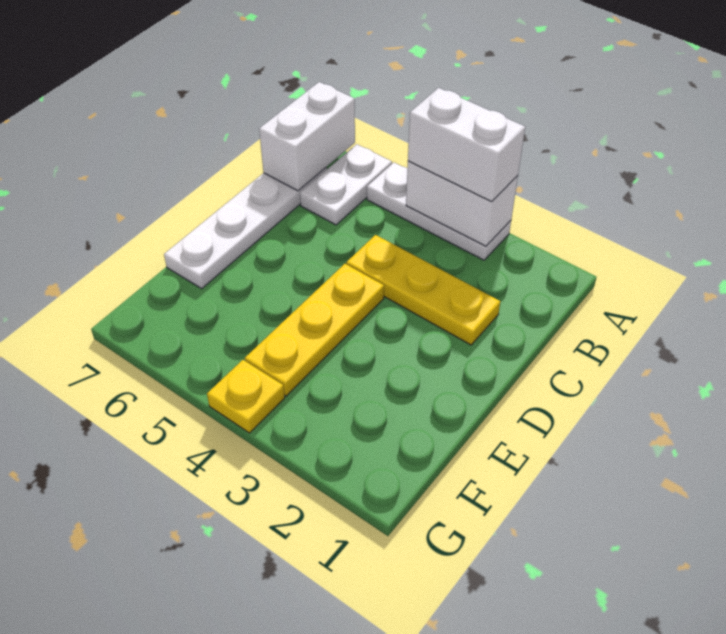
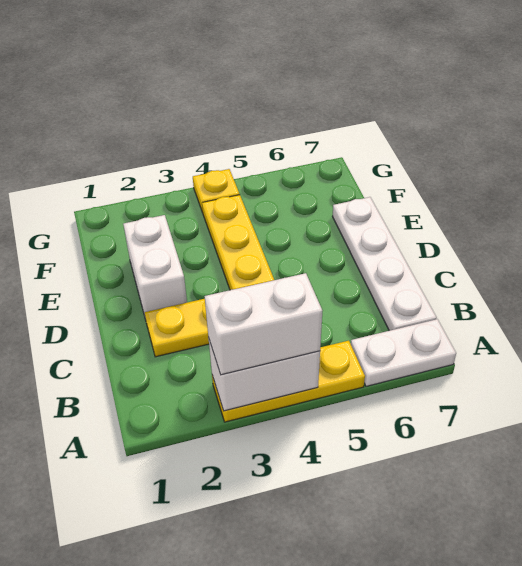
white 1x3 plate [367,162,511,260] -> yellow 1x3 plate [212,341,365,422]
white 1x2 plate [300,144,392,225] -> white 1x2 plate turned to [351,319,456,386]
white 1x2 brick [259,82,355,191] -> white 1x2 brick moved to [123,215,187,320]

